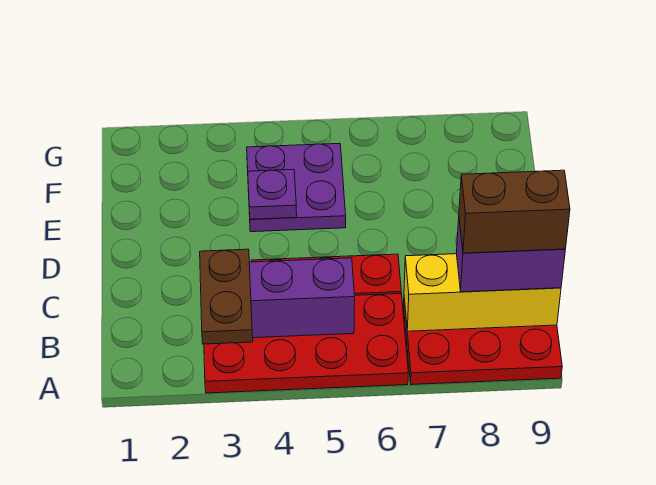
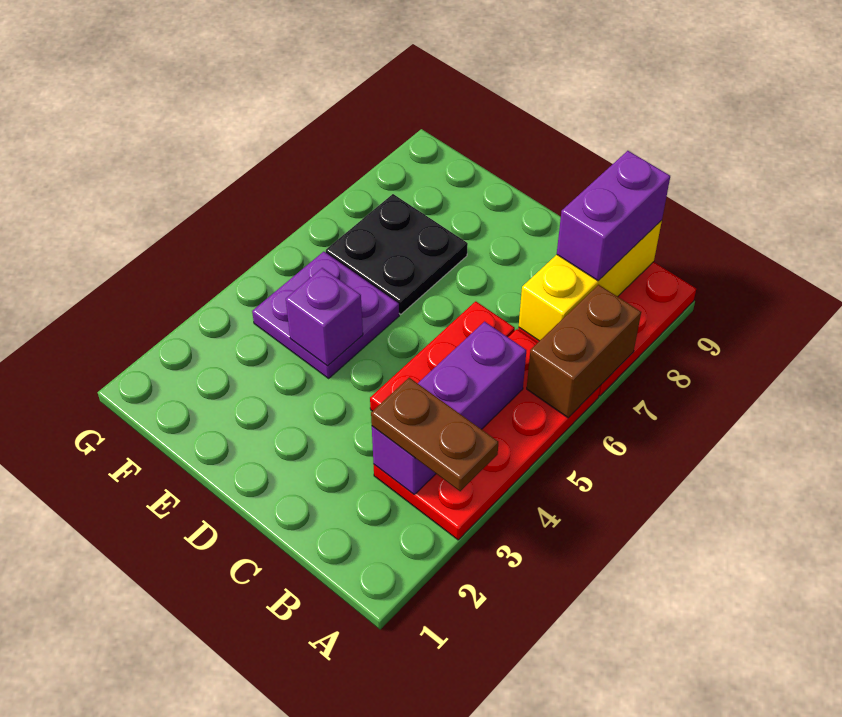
brown 1x2 brick [459,170,570,253] -> brown 1x2 brick moved to [527,285,641,418]
purple 1x1 plate [248,170,297,219] -> purple 1x1 brick [286,268,363,366]
none -> black 2x2 plate [326,194,468,314]

